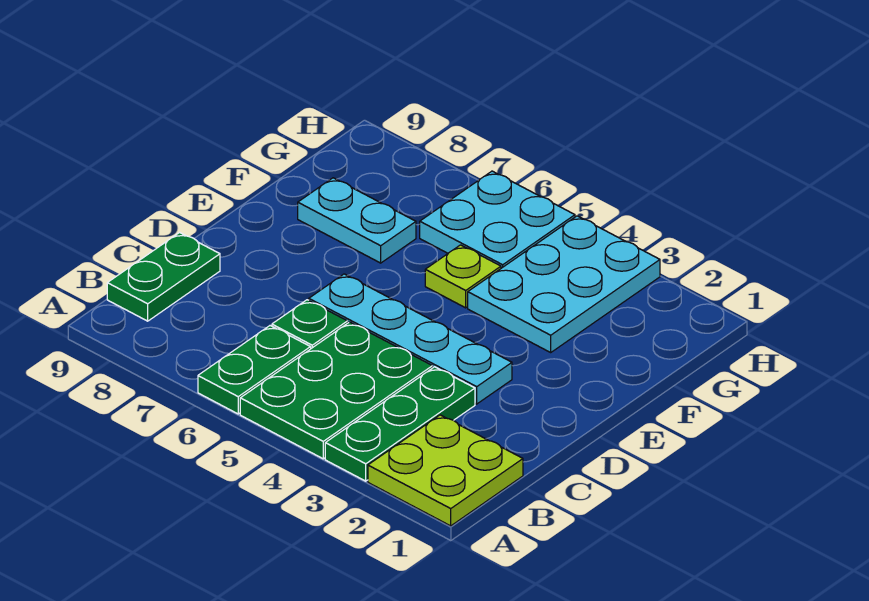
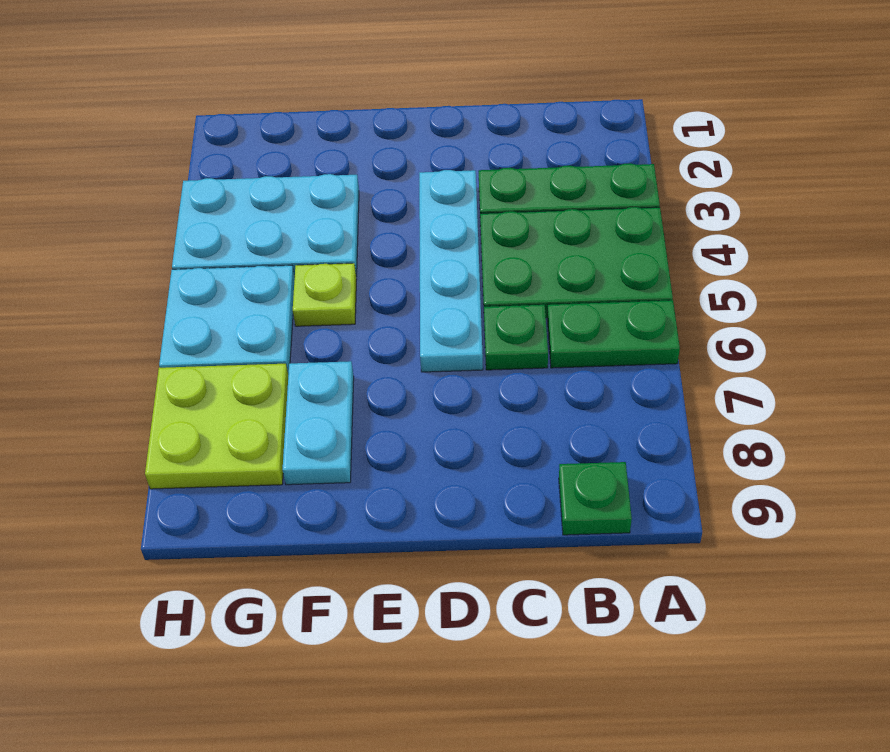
lime 2x2 plate [368,415,523,526] -> lime 2x2 plate moved to [145,364,288,489]
green 1x2 plate [107,233,220,321] -> green 1x1 plate [559,462,632,535]

